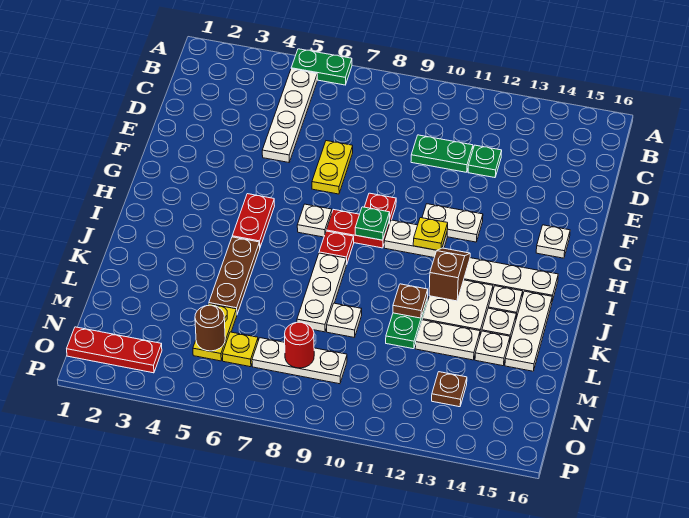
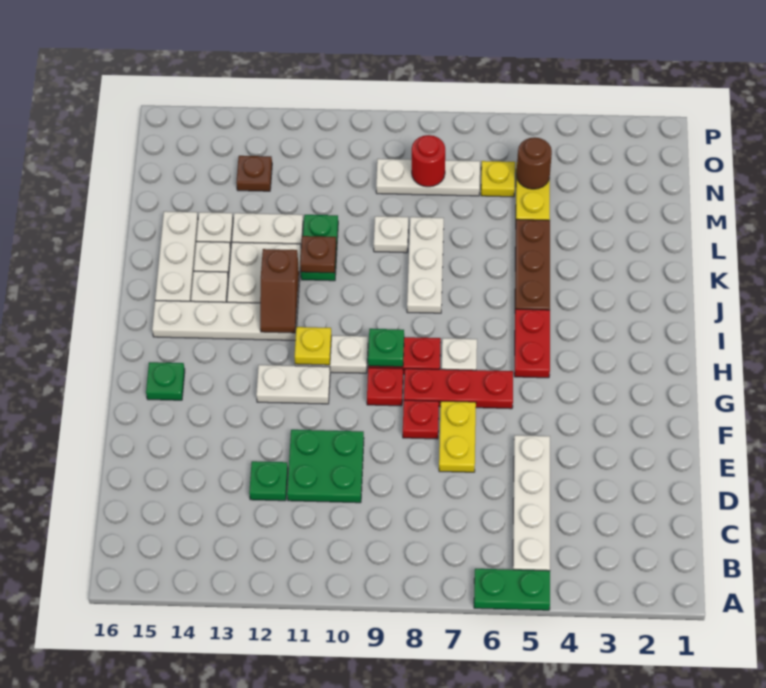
green 1x2 plate [411,135,473,172] -> green 2x2 plate [287,430,364,503]
white 1x1 plate [536,225,570,258] -> green 1x1 plate [146,362,185,400]
red 1x1 plate [319,231,354,264] -> red 1x1 plate moved to [403,400,439,439]
red 1x3 plate [67,327,162,373] -> red 1x3 plate moved to [404,369,513,409]

